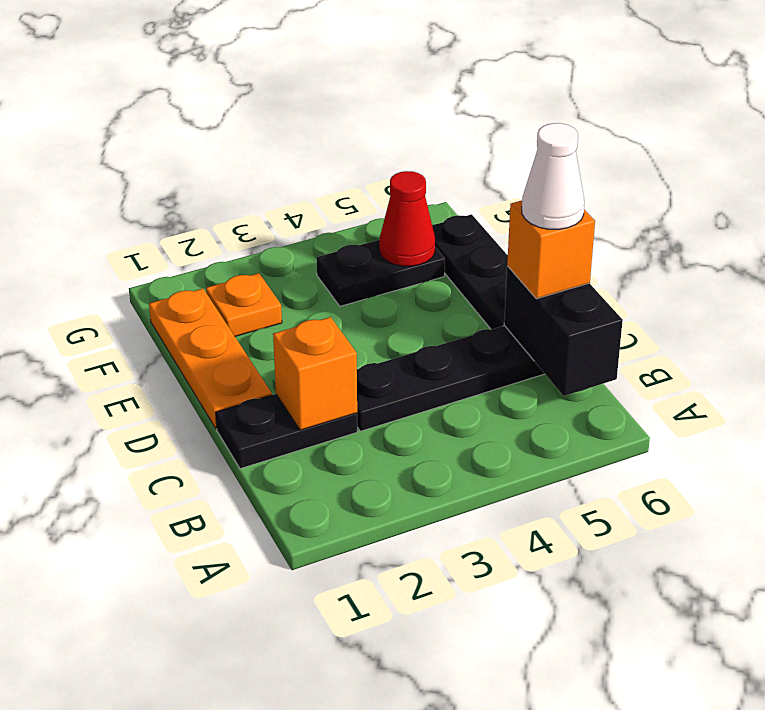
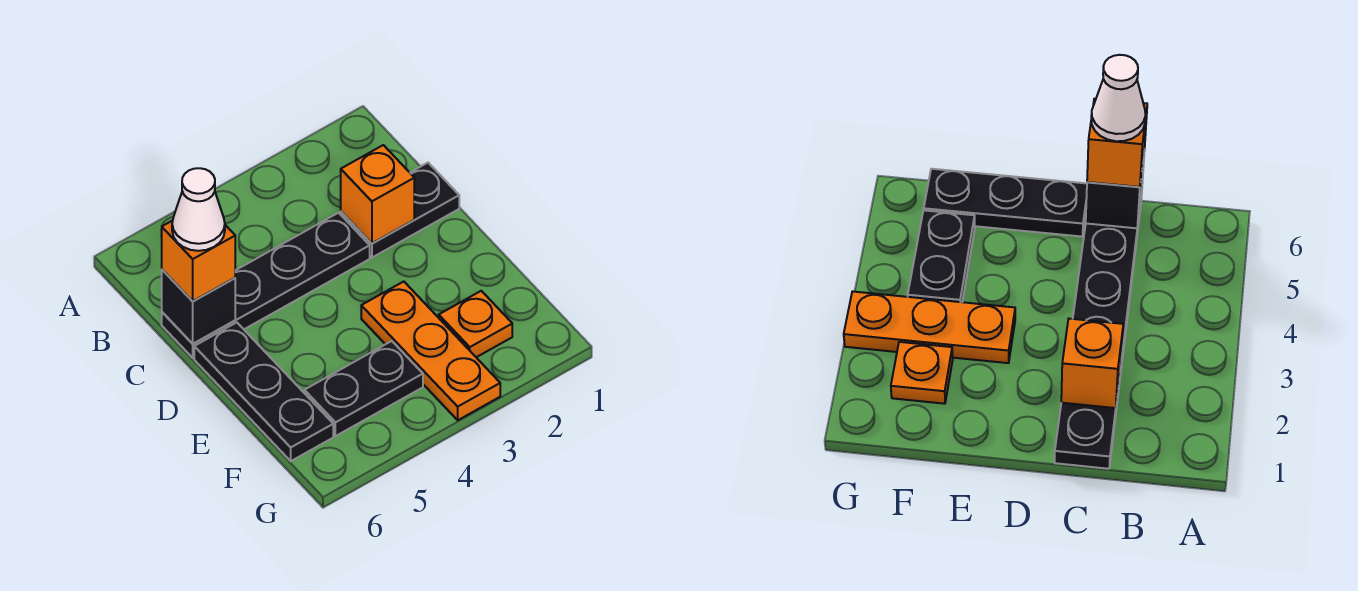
black 1x2 brick [504,266,623,396] -> black 1x1 brick [162,270,235,344]
orange 1x3 plate [149,289,272,429] -> orange 1x3 plate moved to [361,282,500,420]
red 1x1 cone [379,171,435,266] -> none

